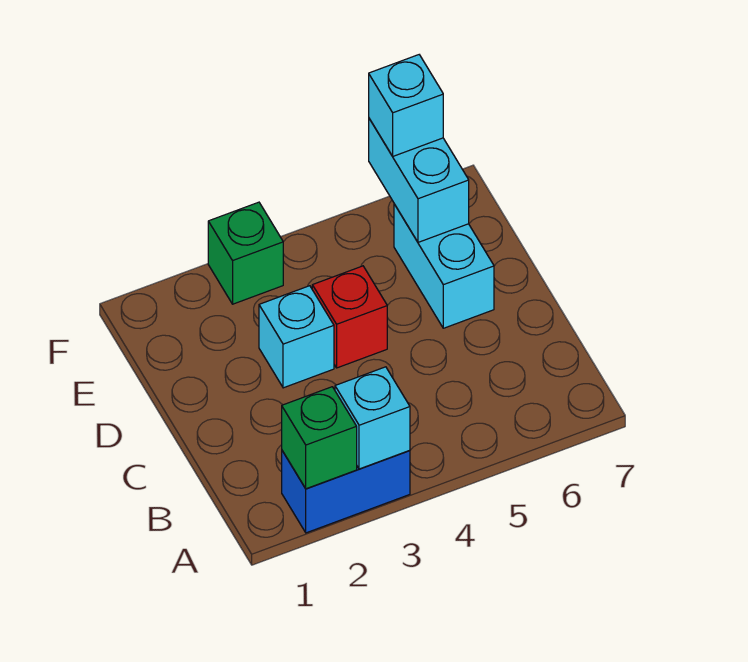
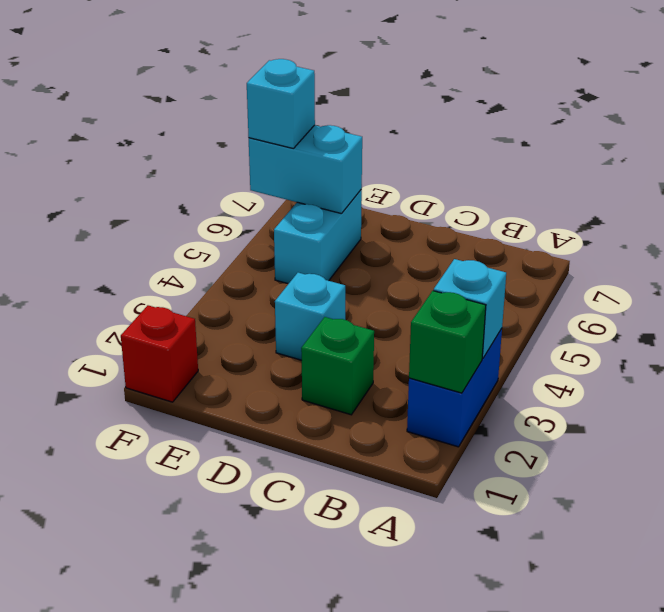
red 1x1 brick [312,266,387,368] -> red 1x1 brick moved to [121,305,198,402]
cyan 1x2 brick [394,204,494,328] -> cyan 1x2 brick turned to [274,190,362,284]
green 1x1 brick [208,202,283,304] -> green 1x1 brick moved to [301,317,374,415]

